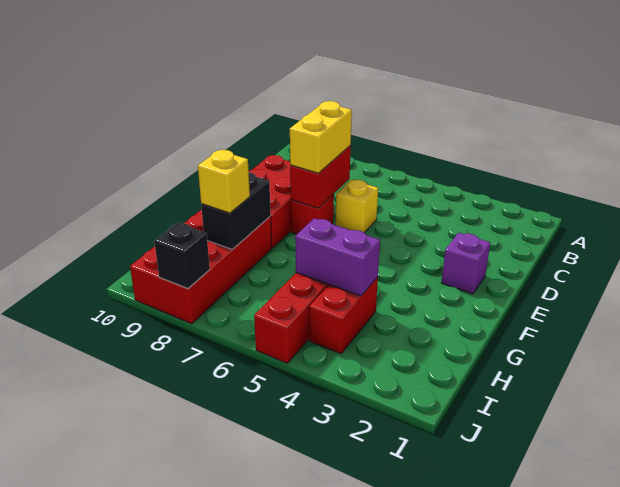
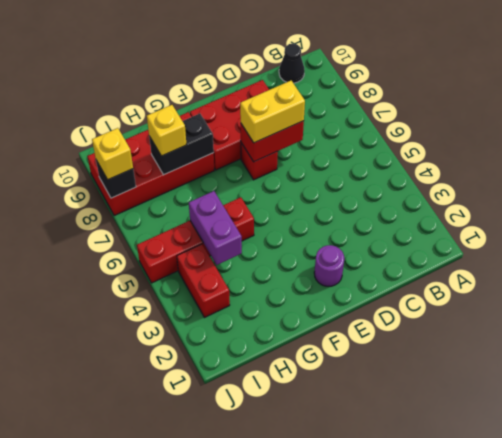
none -> black 1x1 cone [279,44,305,83]
yellow 1x1 brick [335,180,378,233] -> yellow 1x1 brick moved to [92,128,133,180]
purple 1x1 brick [442,233,490,294] -> purple 1x1 round brick [314,245,344,286]
red 1x2 brick [309,277,378,354] -> red 1x2 brick turned to [177,244,230,318]

